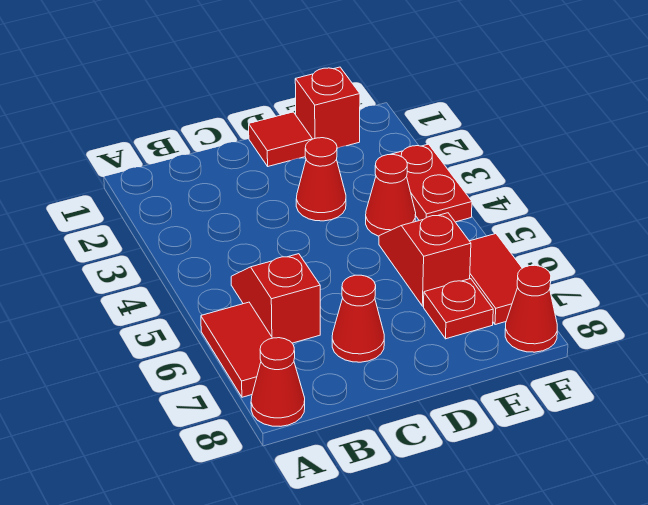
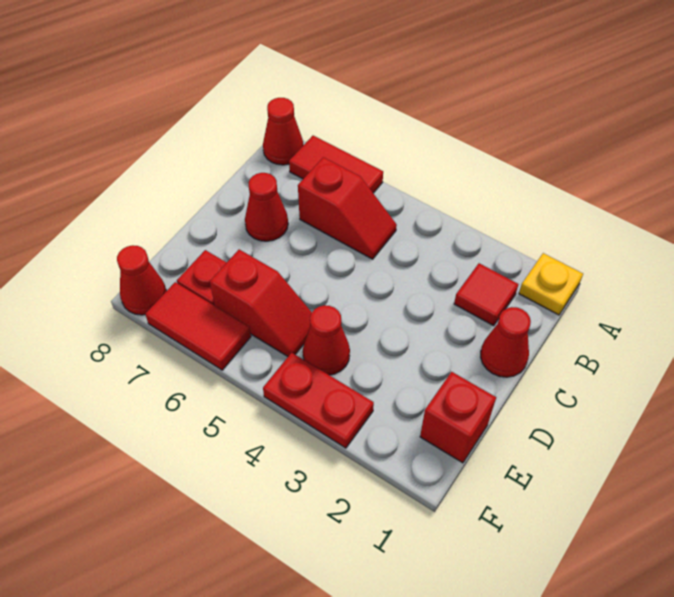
none -> yellow 1x1 plate [519,253,583,315]
red 1x1 tile [249,112,312,166] -> red 1x1 tile moved to [454,263,518,326]
red 1x1 cone [296,138,346,221] -> red 1x1 cone moved to [481,307,531,377]

